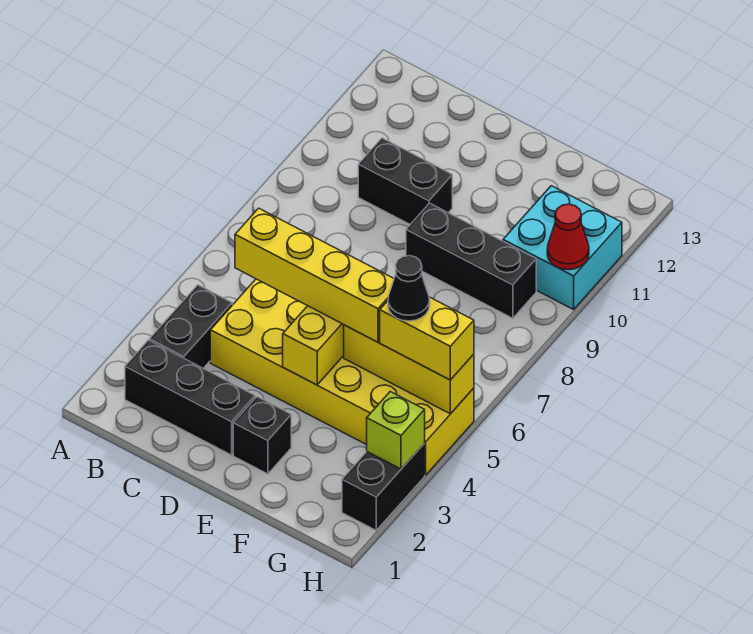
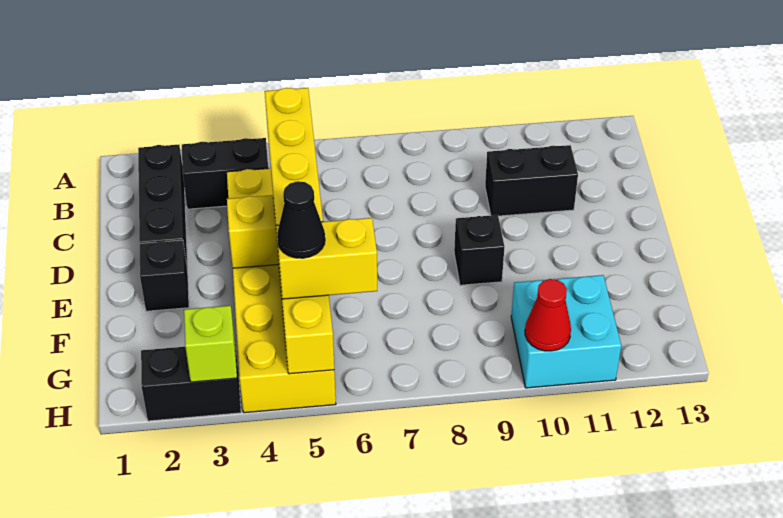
black 1x2 brick [358,138,452,224] -> black 1x2 brick turned to [485,145,578,216]
black 1x3 brick [406,203,536,318] -> black 1x1 brick [454,215,504,285]
yellow 1x2 brick [380,297,474,380] -> yellow 1x2 brick turned to [276,218,377,299]

